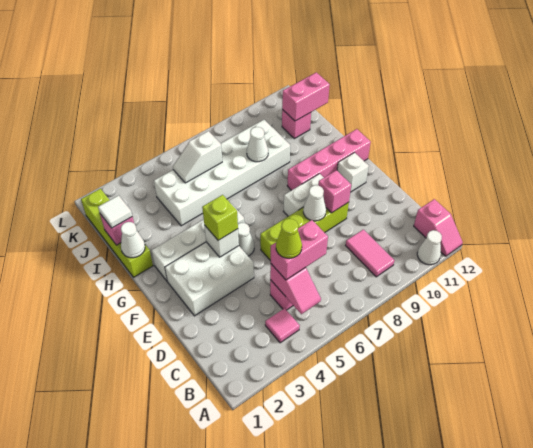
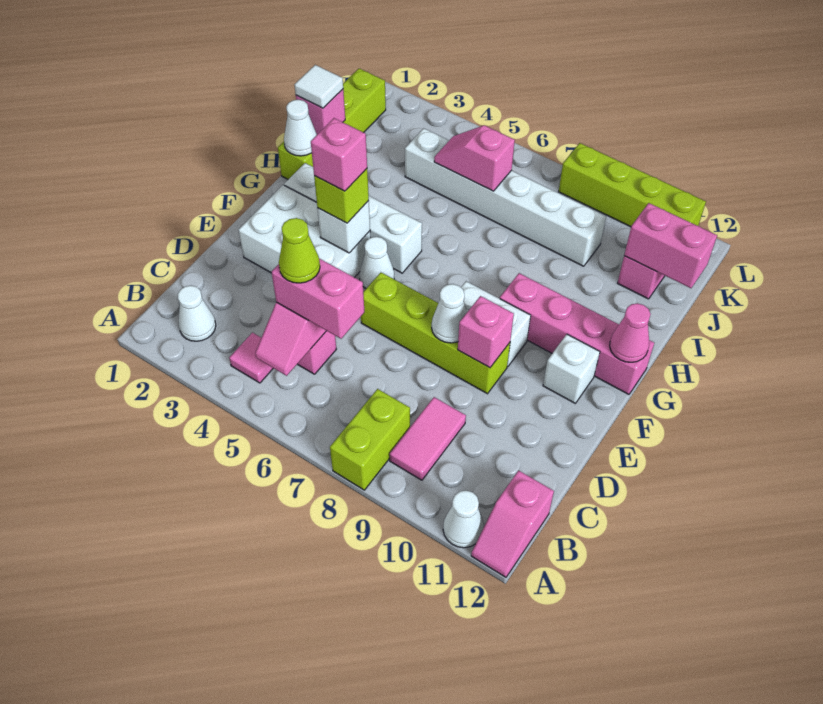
none -> lime 1x2 brick [330,389,410,490]
none -> pink 1x1 brick [311,118,367,191]
none -> pink 1x1 cone [610,303,651,362]
white 2x6 brick [154,120,290,226] -> white 1x6 brick [405,128,606,266]
white 1x1 cone [247,127,268,162] -> white 1x1 cone moved to [178,286,216,341]
white 1x2 slope [173,131,222,183] -> pink 1x2 slope [434,125,515,191]
none -> lime 1x4 brick [559,143,706,227]

